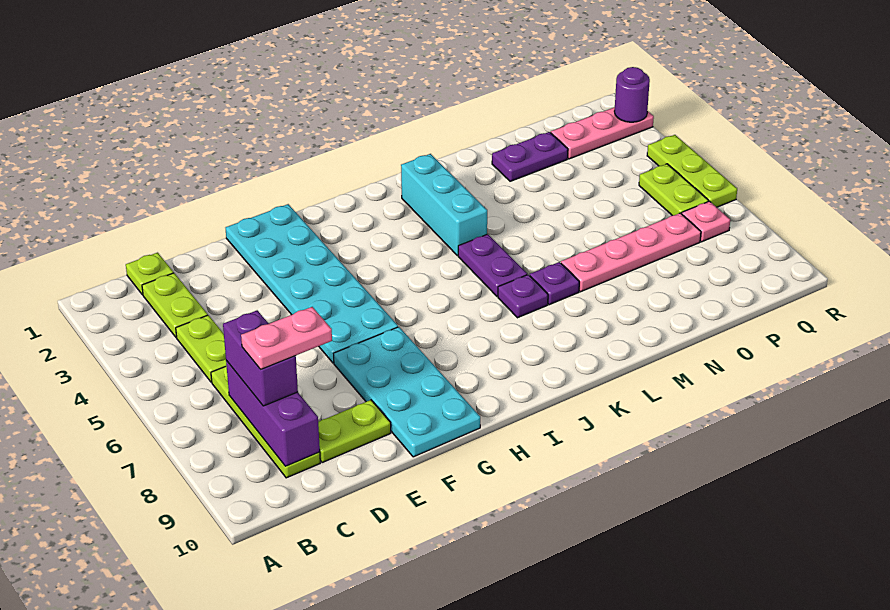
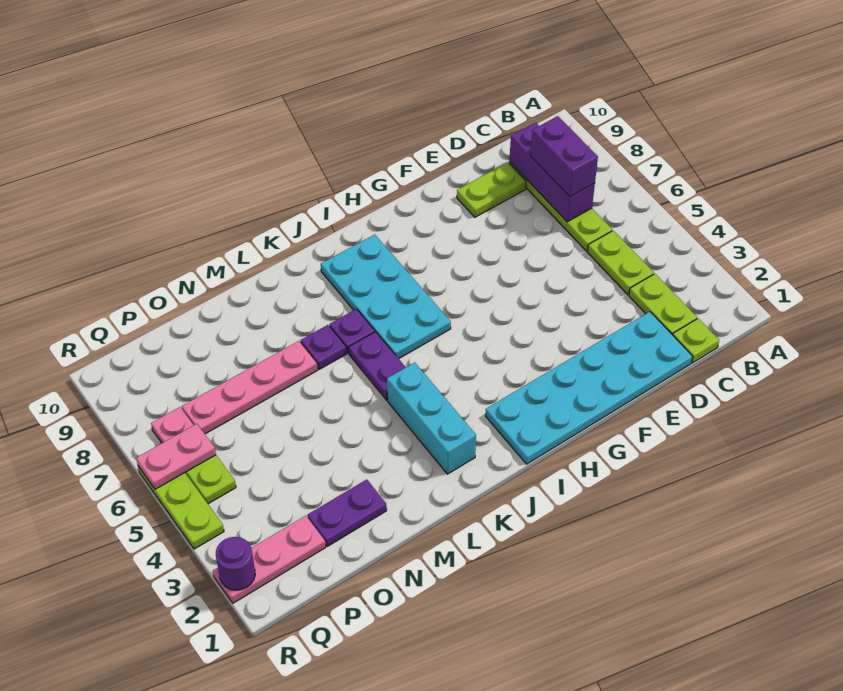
pink 1x2 plate [241,307,332,369] -> pink 1x2 plate moved to [136,424,216,489]
cyan 2x6 plate [226,204,398,363] -> cyan 2x6 plate turned to [485,312,693,464]
cyan 2x4 plate [334,327,480,457] -> cyan 2x4 plate moved to [321,235,451,359]

